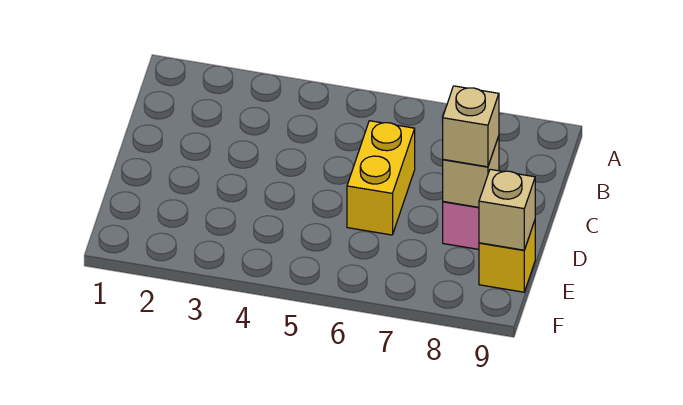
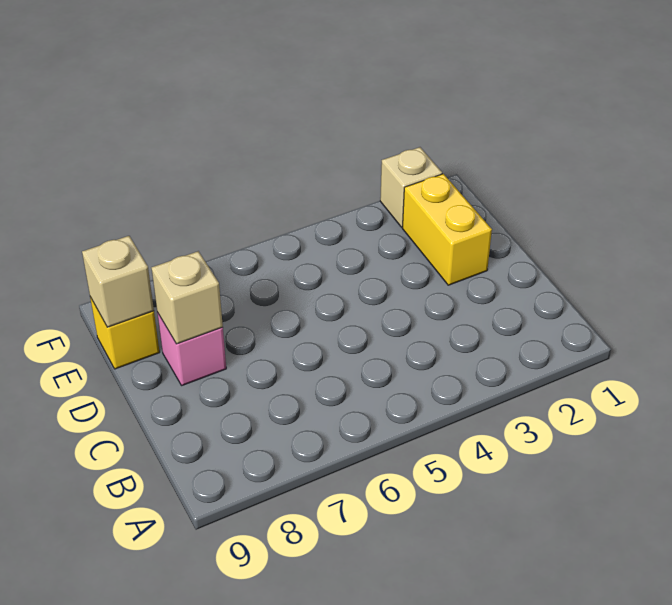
yellow 1x2 brick [347,121,415,235] -> yellow 1x2 brick moved to [402,174,492,285]
tan 1x1 brick [443,86,499,167] -> tan 1x1 brick moved to [380,147,442,227]

